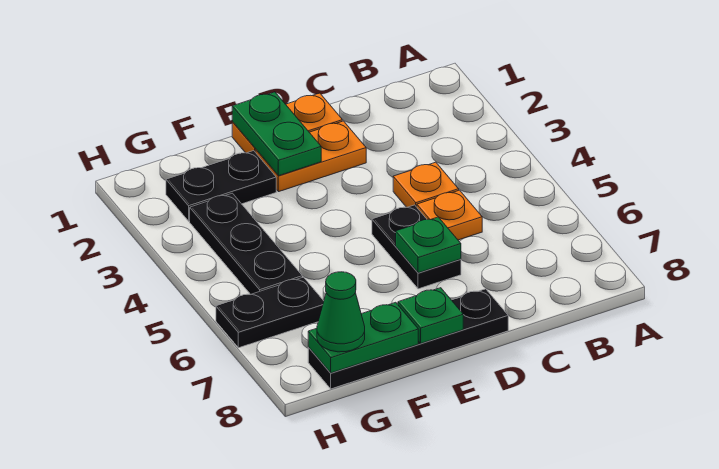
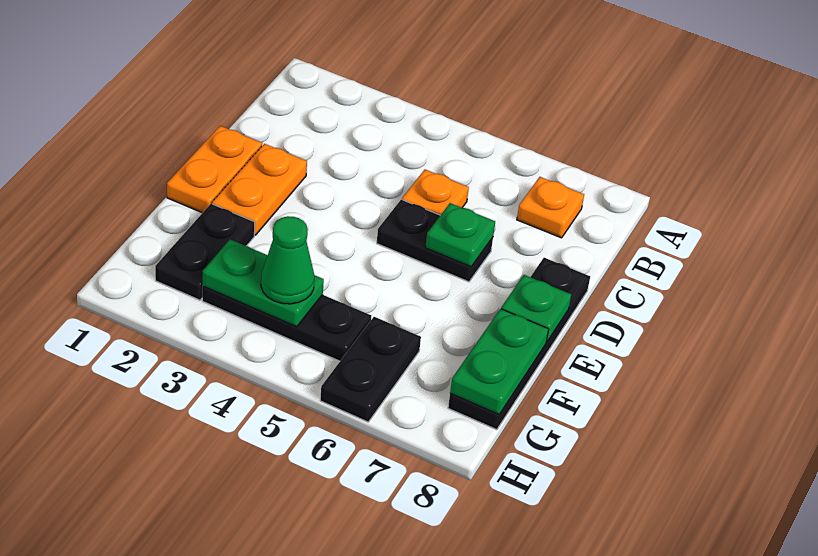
orange 1x1 plate [393,162,459,207] -> orange 1x1 plate moved to [517,177,584,238]
green 1x2 plate [232,92,321,176] -> green 1x2 plate moved to [202,239,324,327]
green 1x1 cone [317,272,365,352] -> green 1x1 cone moved to [261,216,315,304]

